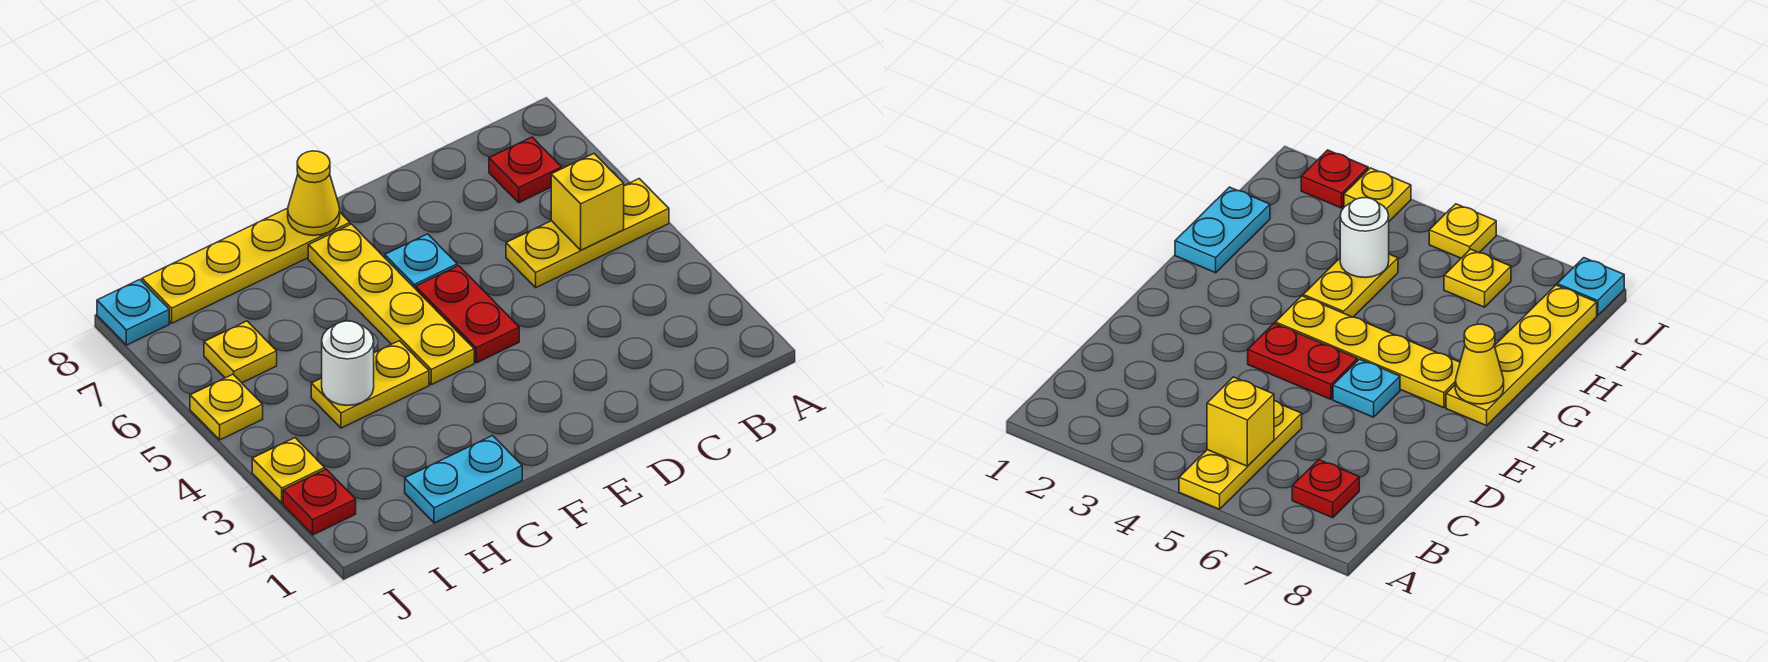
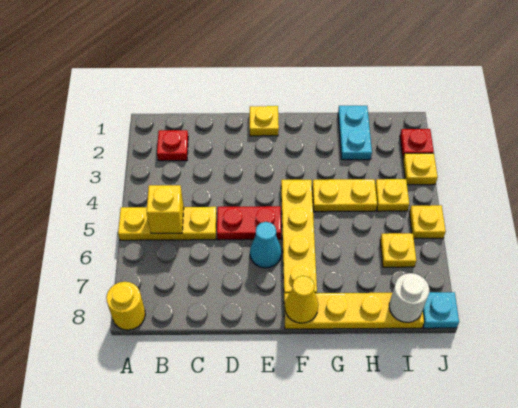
none -> yellow 1x1 round brick [106,282,145,330]
red 1x1 plate [489,137,562,202] -> red 1x1 plate moved to [157,130,188,161]
none -> yellow 1x1 plate [250,106,279,136]
red 1x2 plate [416,266,519,363] -> red 1x2 plate turned to [217,206,281,240]
cyan 1x1 plate [385,234,457,289] -> cyan 1x1 cone [250,222,281,268]
cyan 1x2 plate [405,436,522,523] -> cyan 1x2 plate turned to [338,106,372,160]
white 1x1 round brick [322,321,374,405] -> white 1x1 round brick moved to [389,273,429,322]
none -> yellow 1x1 plate [375,179,409,211]

